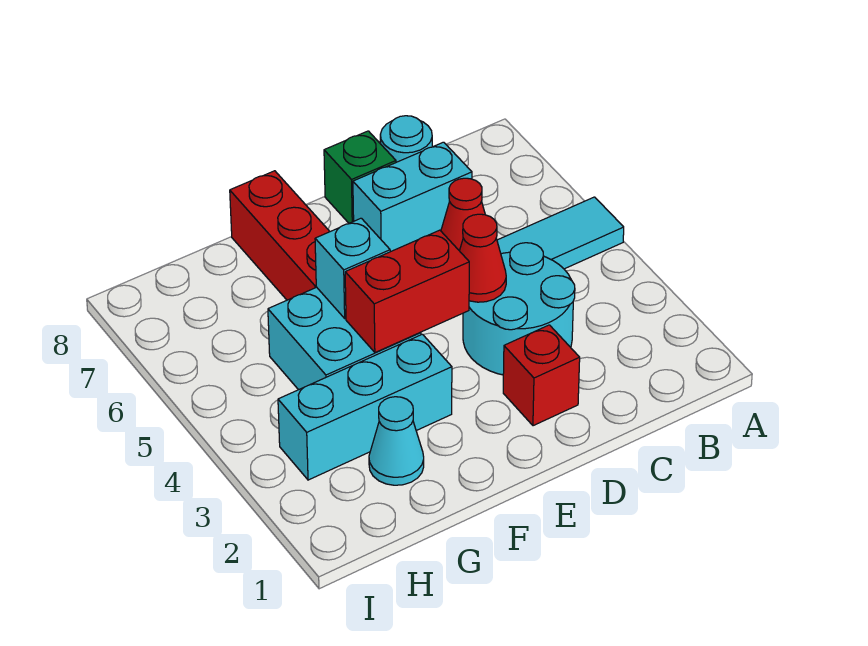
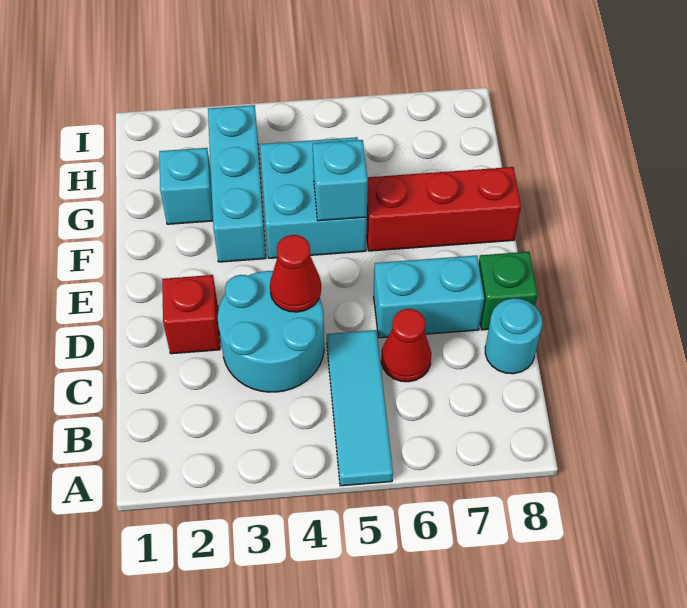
cyan 1x2 brick [353,142,472,252] -> cyan 1x2 brick turned to [374,255,484,338]
red 1x2 brick [345,230,469,352] -> none
cyan 1x1 cone [369,397,424,485] -> cyan 1x1 brick [159,148,213,224]

